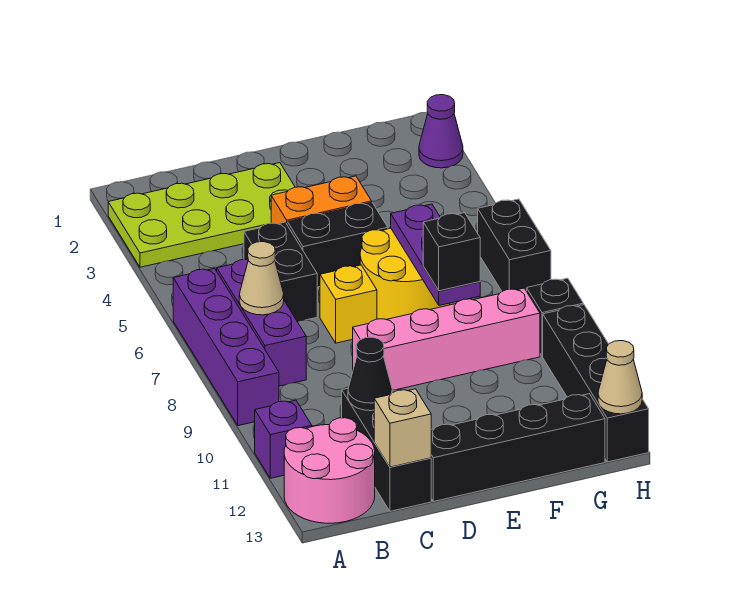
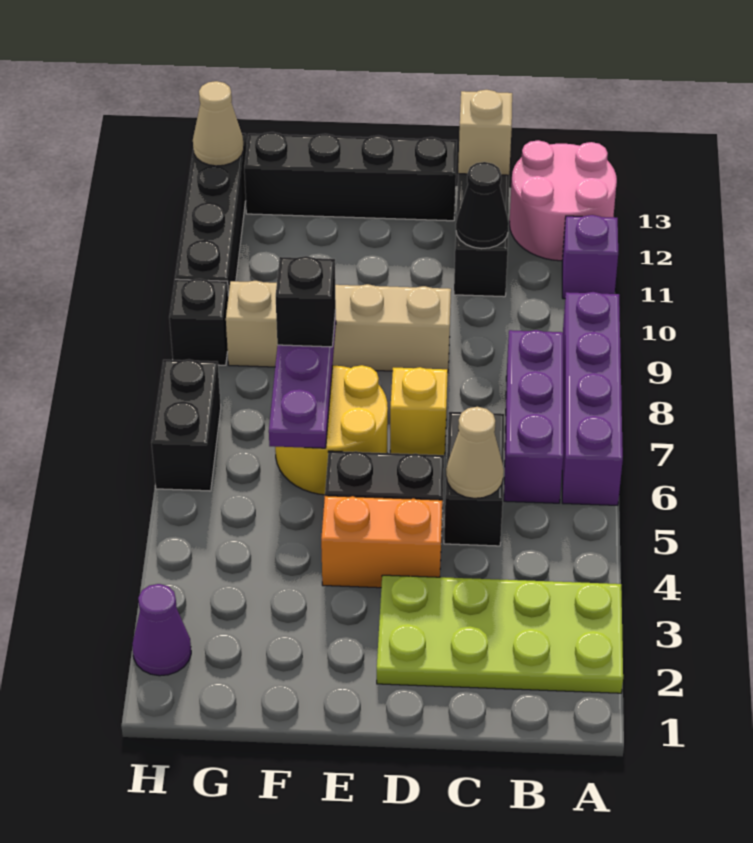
tan 1x1 cone [239,242,284,315] -> tan 1x1 cone moved to [446,407,504,498]
pink 1x4 brick [353,288,540,390] -> tan 1x4 brick [226,281,451,371]

